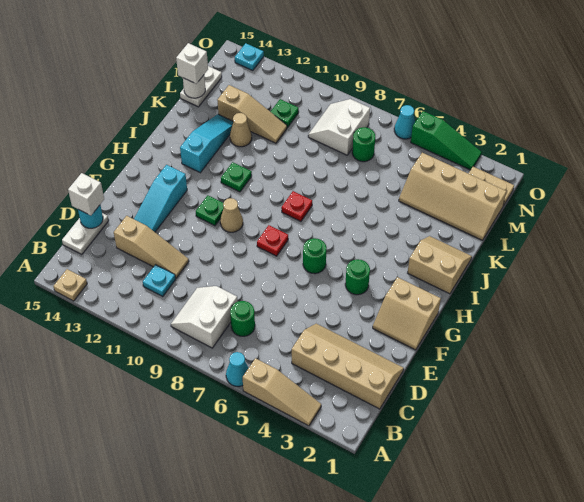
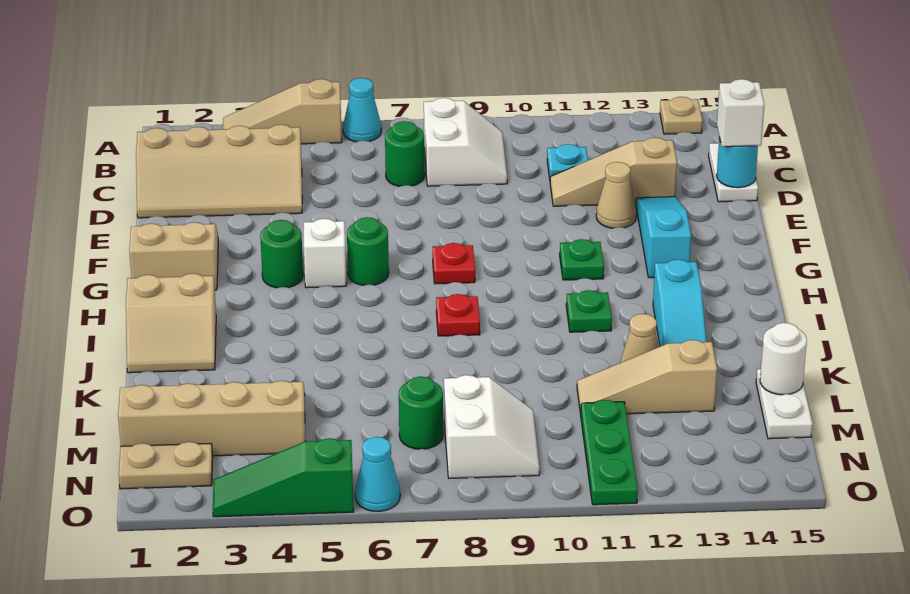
tan 1x1 cone [220,198,243,232] -> tan 1x1 cone moved to [596,162,636,228]
white 1x1 brick [176,43,208,84] -> white 1x1 brick moved to [303,219,346,288]
green 1x1 plate [271,99,299,128] -> green 1x3 plate [581,400,638,505]
cyan 1x1 plate [235,43,264,71] -> none

